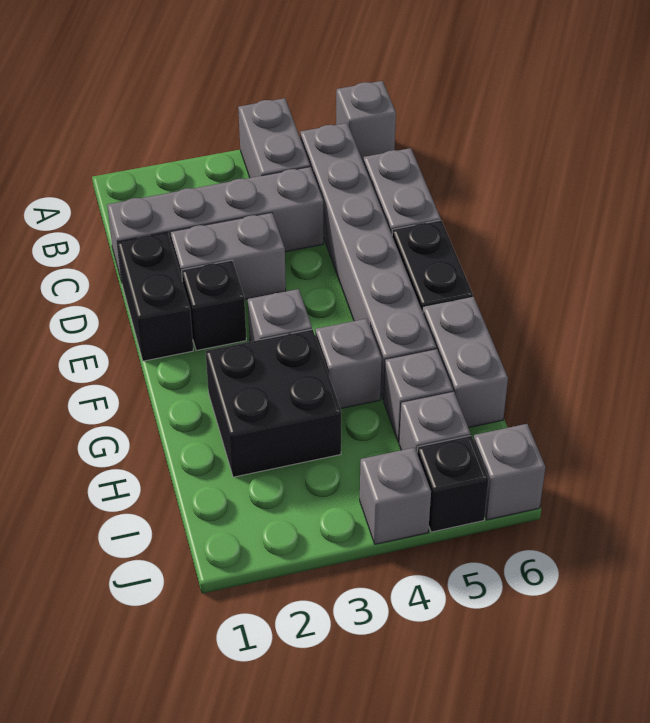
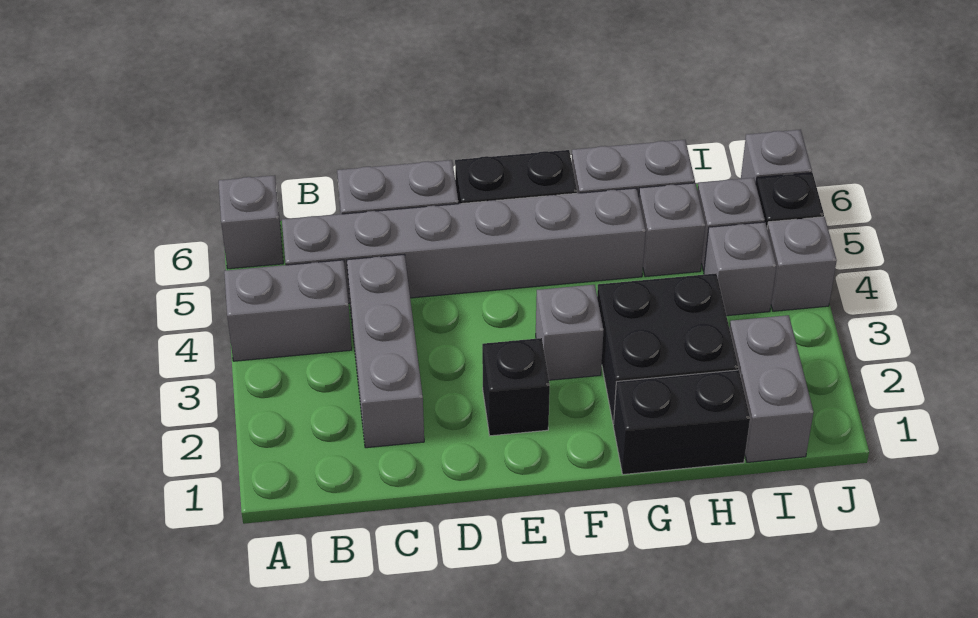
grey 1x4 brick [107,167,323,282] -> grey 1x3 brick [347,255,424,448]
black 1x2 brick [117,232,193,361] -> black 1x2 brick moved to [613,370,750,475]
grey 1x2 brick [170,213,286,299] -> grey 1x2 brick moved to [730,315,814,462]
grey 1x1 brick [315,319,382,409] -> grey 1x1 brick moved to [704,222,776,316]

